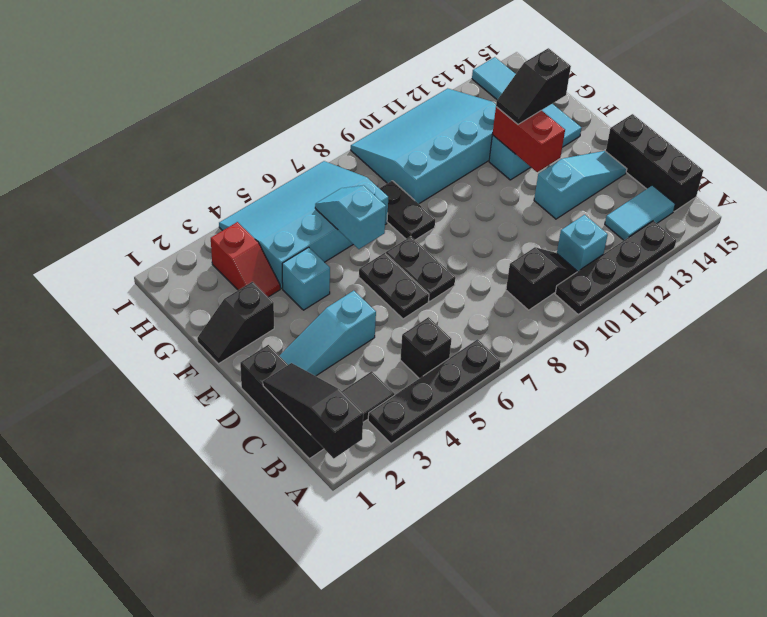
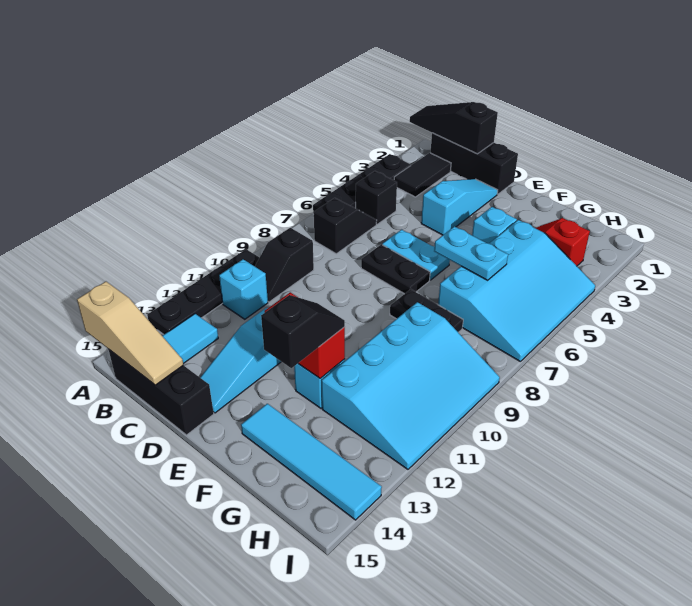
black 1x3 slope [263,363,363,458] -> black 1x3 slope turned to [410,102,498,154]
none -> tan 1x3 slope [77,282,183,385]
black 1x2 plate [359,253,429,319] -> cyan 1x2 plate [382,230,450,280]
black 1x2 slope [197,282,274,364] -> black 1x2 slope moved to [314,198,377,254]
cyan 1x2 slope [315,186,386,249] -> cyan 1x2 plate [434,226,508,280]

